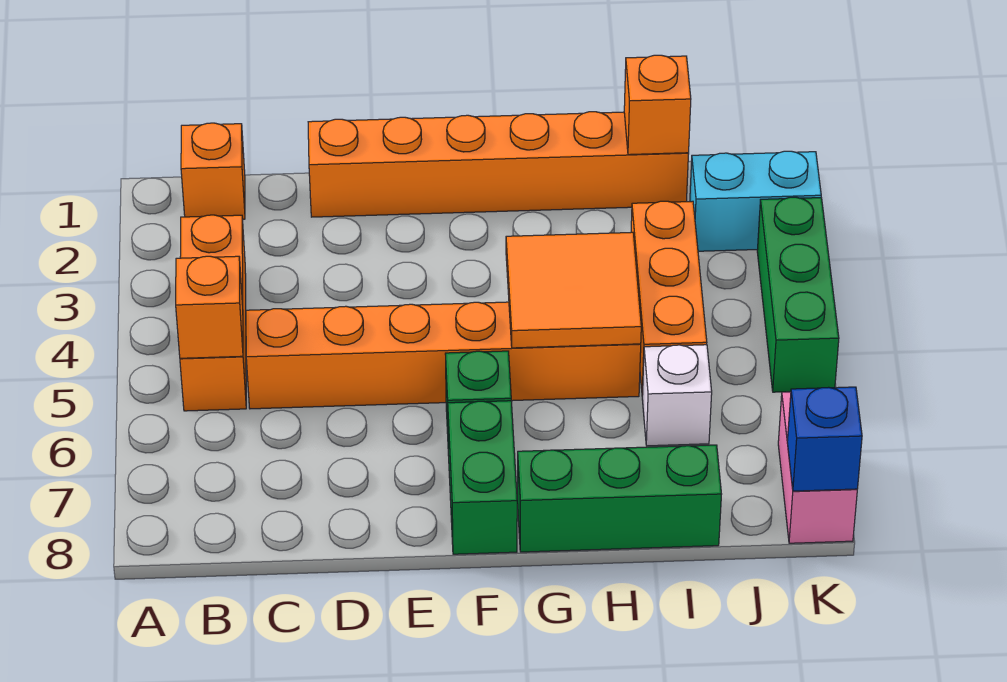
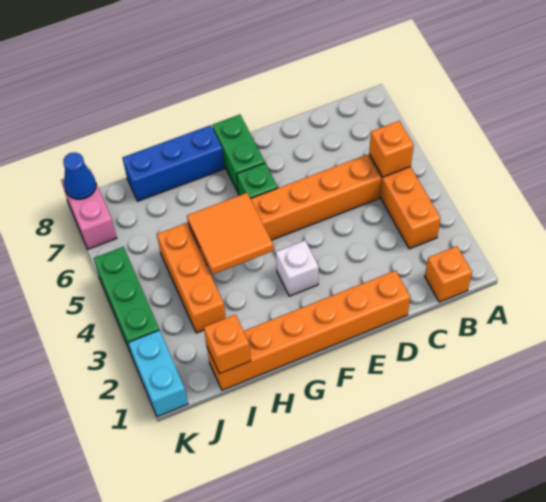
green 1x3 brick [517,445,722,552] -> blue 1x3 brick [122,125,224,201]
white 1x1 brick [642,345,712,446] -> white 1x1 brick moved to [276,240,319,296]
cyan 1x2 brick [690,151,821,251] -> cyan 1x2 brick turned to [128,330,188,417]
blue 1x1 brick [787,387,862,491] -> blue 1x1 cone [63,152,96,199]

